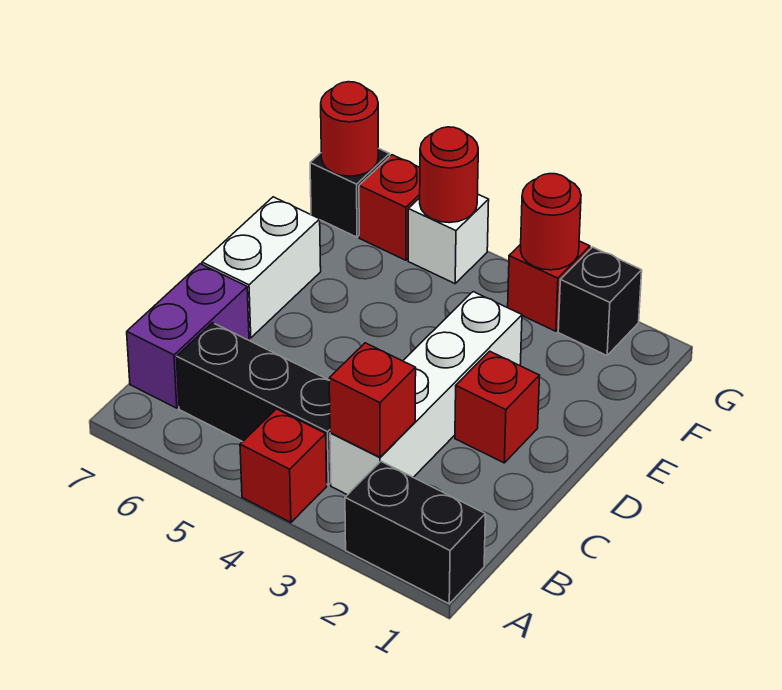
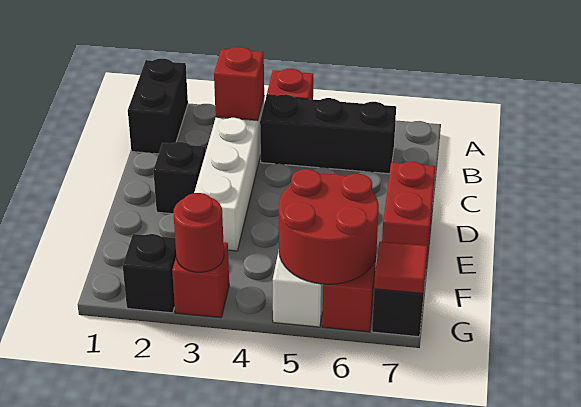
black 1x2 brick [345,461,485,604] -> black 1x2 brick turned to [128,59,188,154]
purple 1x2 brick [127,264,249,408] -> none
red 1x1 brick [455,351,540,463] -> black 1x1 brick [153,142,206,214]
white 1x2 brick [202,197,321,338] -> red 1x2 brick [382,162,435,265]
red 1x1 round brick [420,127,478,223] -> red 2x2 round brick [279,169,379,284]
red 1x1 round brick [321,82,378,176] -> red 1x1 tile [374,242,427,293]

